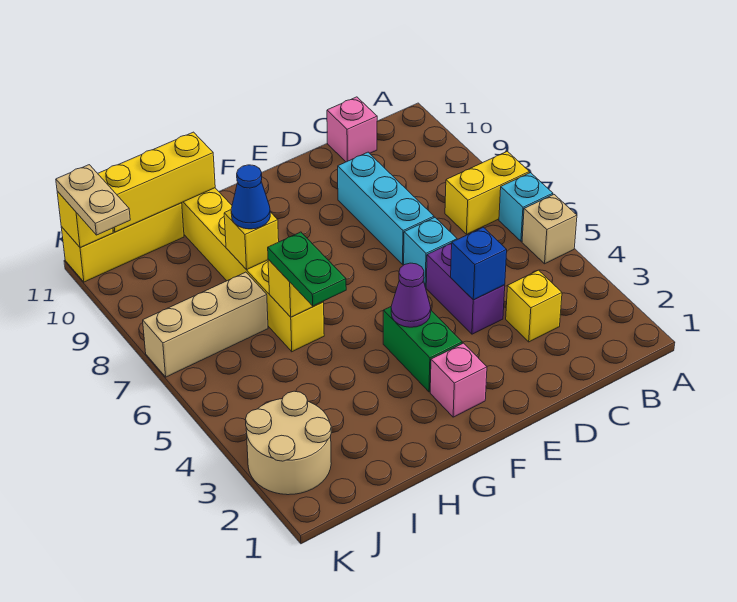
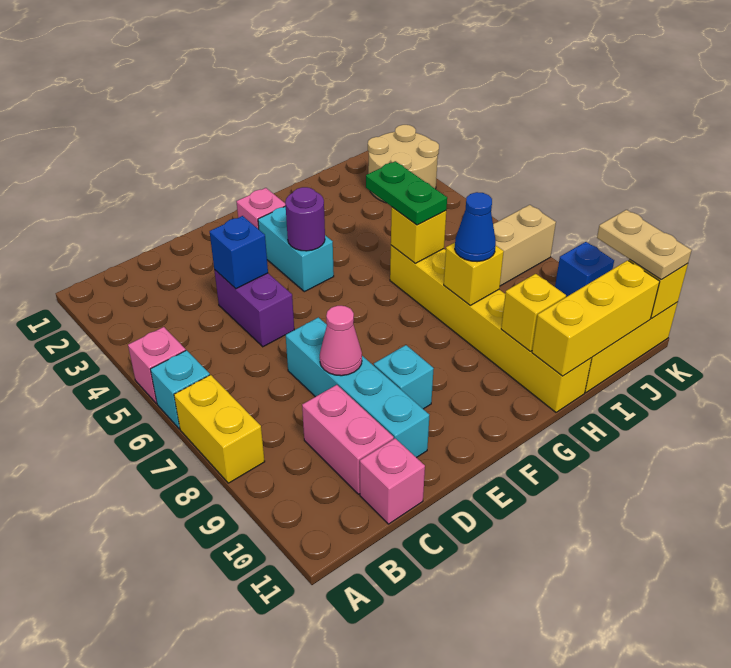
tan 1x1 brick [522,195,577,264] -> pink 1x1 brick [128,327,186,403]
yellow 1x2 brick [445,151,529,234] -> yellow 1x2 brick turned to [174,375,265,483]
yellow 1x1 brick [506,270,562,342] -> yellow 1x1 brick moved to [501,274,566,351]
none -> pink 1x2 brick [302,385,394,494]
cyan 1x1 brick [404,218,457,288] -> cyan 1x1 brick moved to [374,345,434,409]
cyan 1x3 brick [338,152,434,264] -> cyan 1x4 brick [286,317,429,458]
none -> pink 1x1 cone [320,306,362,376]
green 1x2 brick [383,307,462,392] -> cyan 1x2 brick [258,206,334,292]
purple 1x1 cone [391,263,431,327] -> purple 1x1 round brick [285,187,325,251]
none -> blue 1x1 brick [555,242,614,297]

